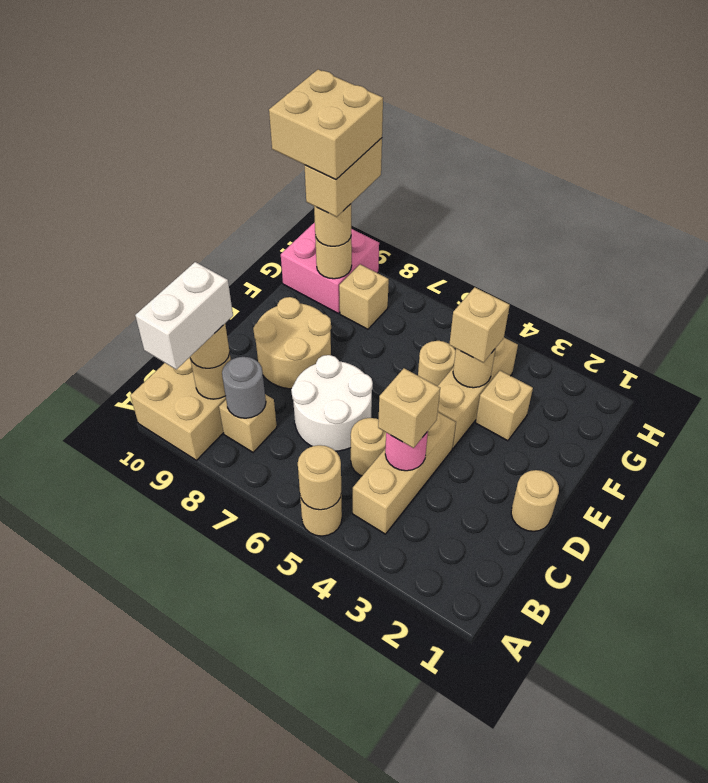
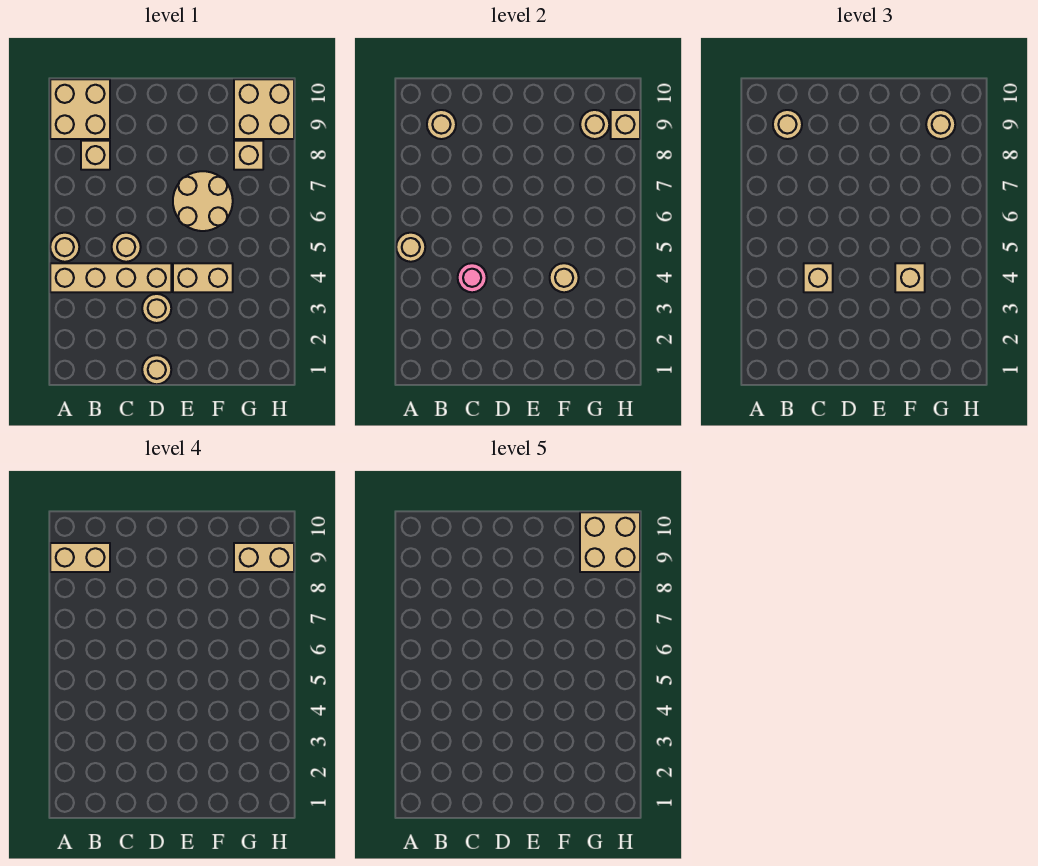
white 1x2 brick [135,262,233,369] -> tan 1x2 brick [50,543,110,572]
tan 1x3 brick [353,412,456,534] -> tan 1x4 brick [50,263,171,292]
grey 1x1 round brick [222,357,266,418] -> none
white 2x2 round brick [291,355,373,451] -> none
tan 2x2 round brick [253,297,331,389] -> tan 2x2 round brick moved to [173,171,233,231]
tan 1x3 brick [438,338,518,448] -> tan 1x2 brick [173,263,233,292]
tan 1x1 brick [476,371,533,441] -> tan 1x1 brick moved to [611,110,640,139]
tan 1x1 round brick [418,341,456,386] -> tan 1x1 round brick moved to [142,294,171,323]
pink 2x2 brick [281,222,379,313] -> tan 2x2 brick [234,79,294,139]

